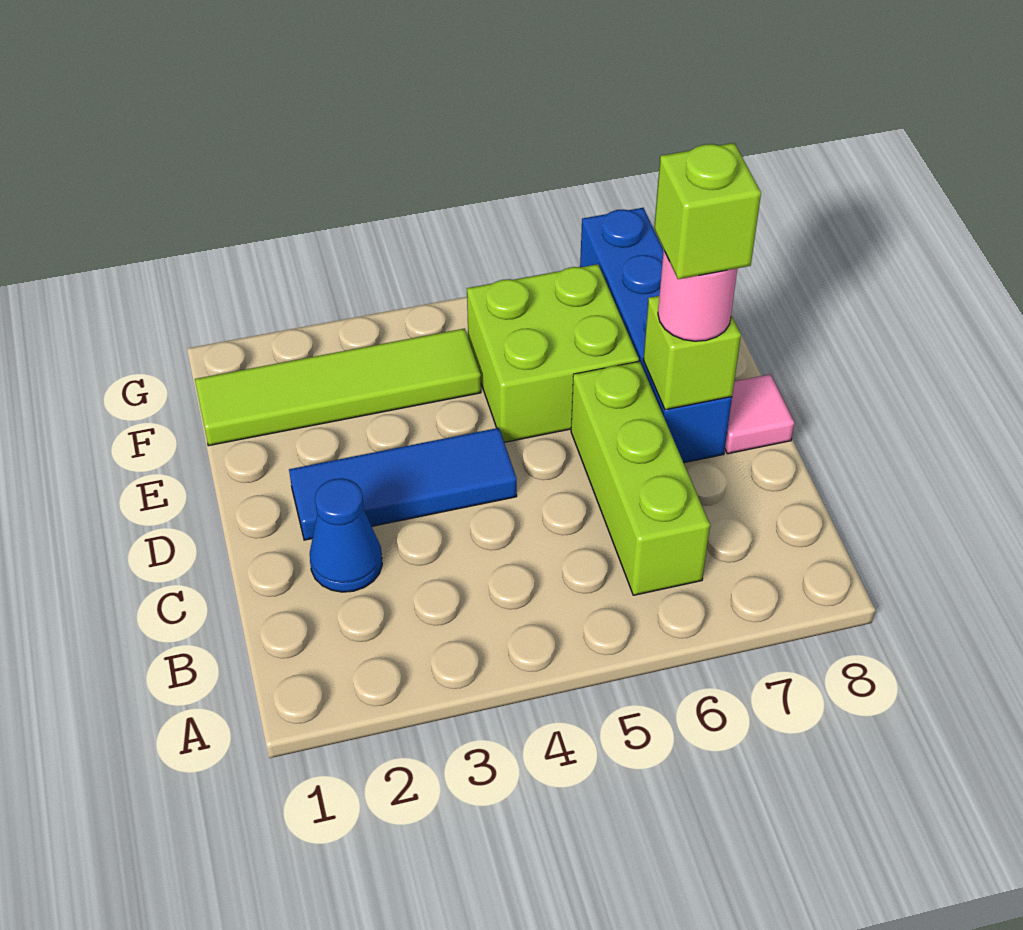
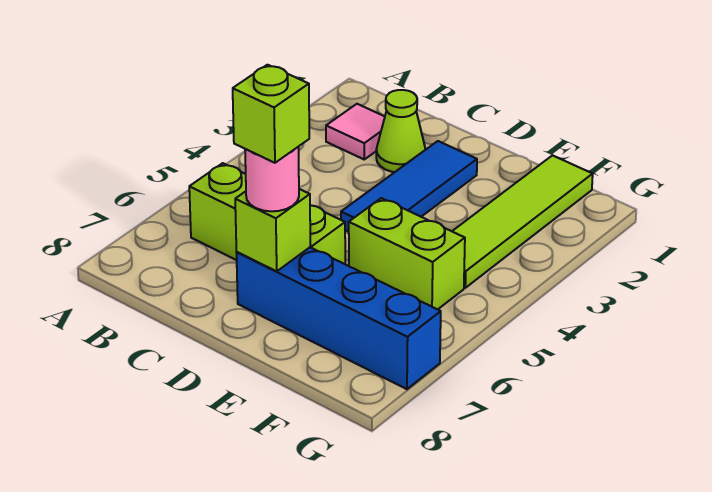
blue 1x1 cone [310,478,382,592] -> lime 1x1 cone [376,90,425,172]
pink 1x1 tile [725,374,794,454] -> pink 1x1 tile moved to [326,104,385,159]
lime 2x2 brick [467,264,639,442] -> lime 1x2 brick [349,198,465,310]

